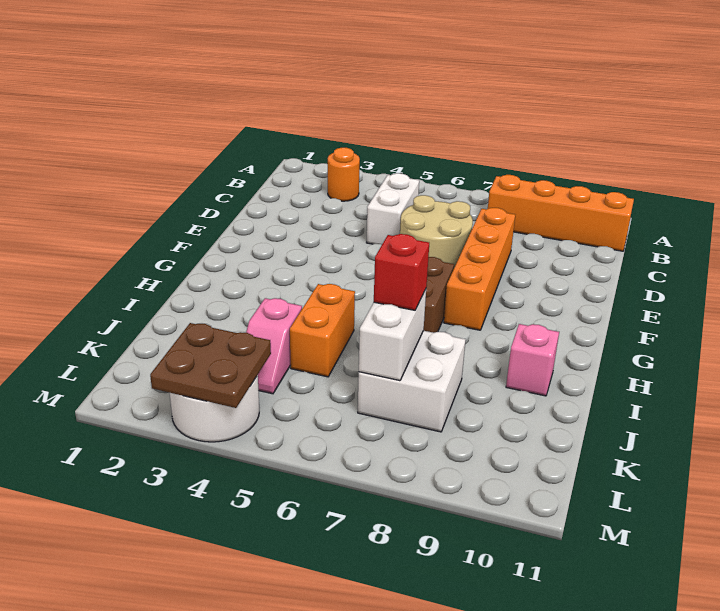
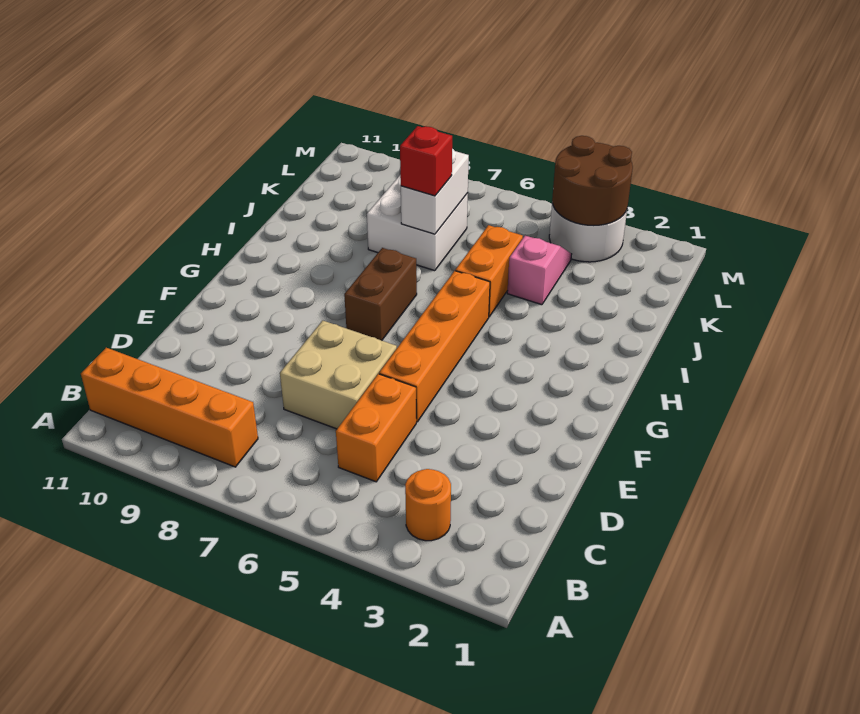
white 1x2 brick [367,173,419,244] -> orange 1x2 brick [336,374,416,482]
tan 2x2 round brick [400,195,473,268] -> tan 2x2 brick [280,321,397,429]
orange 1x4 brick [444,208,515,330] -> orange 1x4 brick moved to [379,271,490,422]
pink 1x1 brick [506,324,559,396] -> none
brown 2x2 plate [150,323,271,408] -> brown 2x2 round brick [552,136,633,225]

